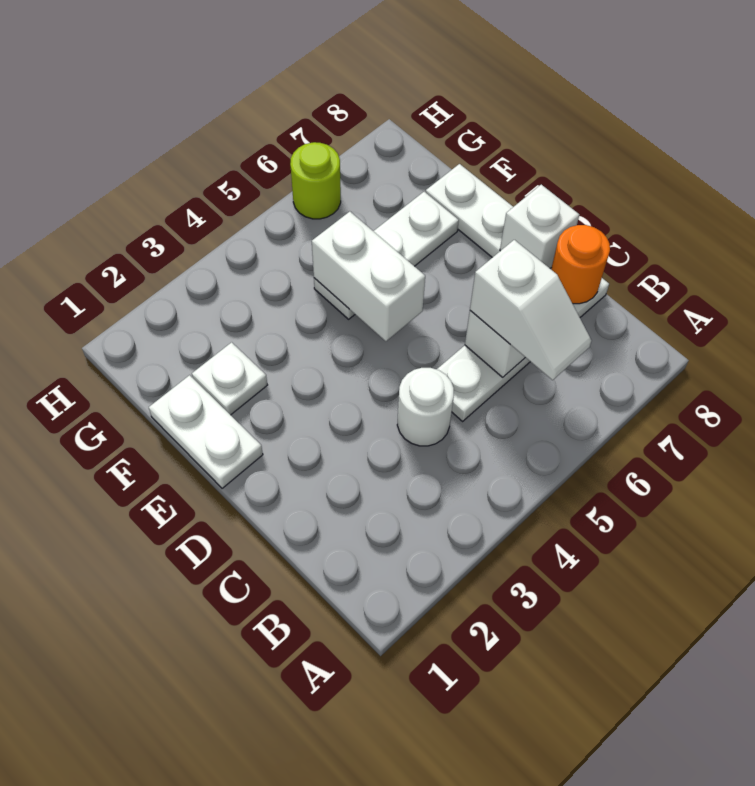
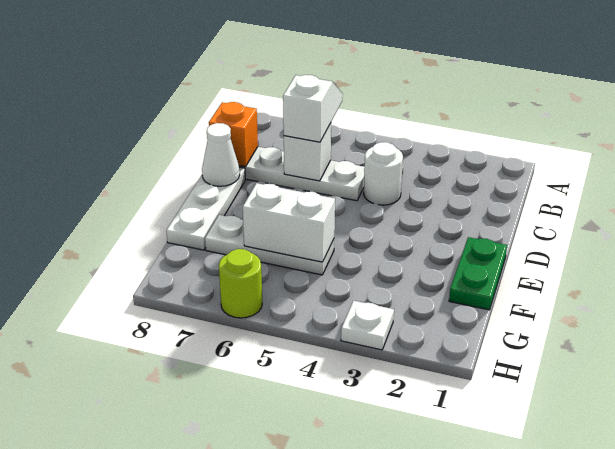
orange 1x1 round brick [551,225,610,304] -> orange 1x1 brick [209,102,258,167]
white 1x1 brick [500,185,579,268] -> white 1x1 cone [202,123,240,186]
white 1x2 plate [149,375,263,488] -> green 1x2 plate [449,237,507,310]
white 1x2 brick [312,211,425,341] -> white 1x2 brick turned to [243,183,335,262]
white 1x1 plate [192,342,267,415] -> white 1x1 plate moved to [341,301,394,350]

